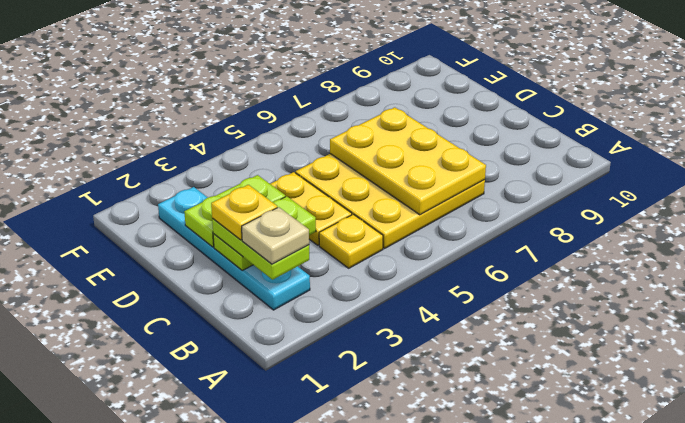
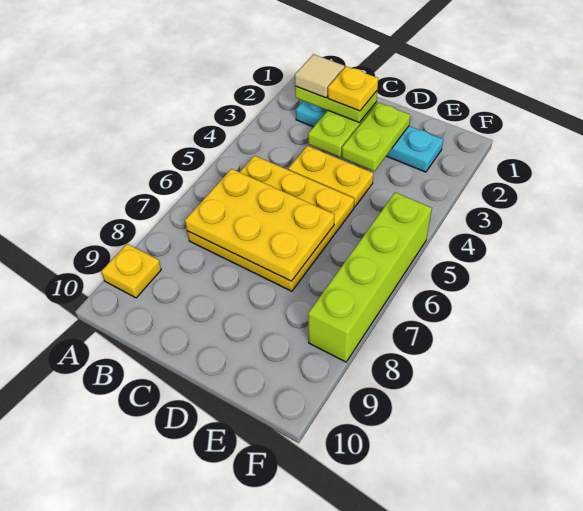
tan 1x1 plate [242,207,309,264] -> tan 1x1 tile [295,54,345,98]
yellow 1x1 plate [319,214,383,268] -> yellow 1x1 plate moved to [101,244,161,298]
none -> lime 1x4 brick [308,193,432,362]

